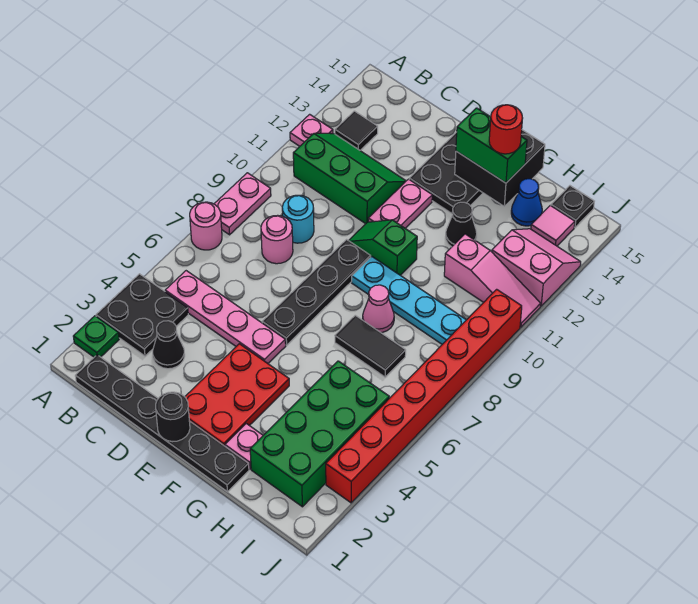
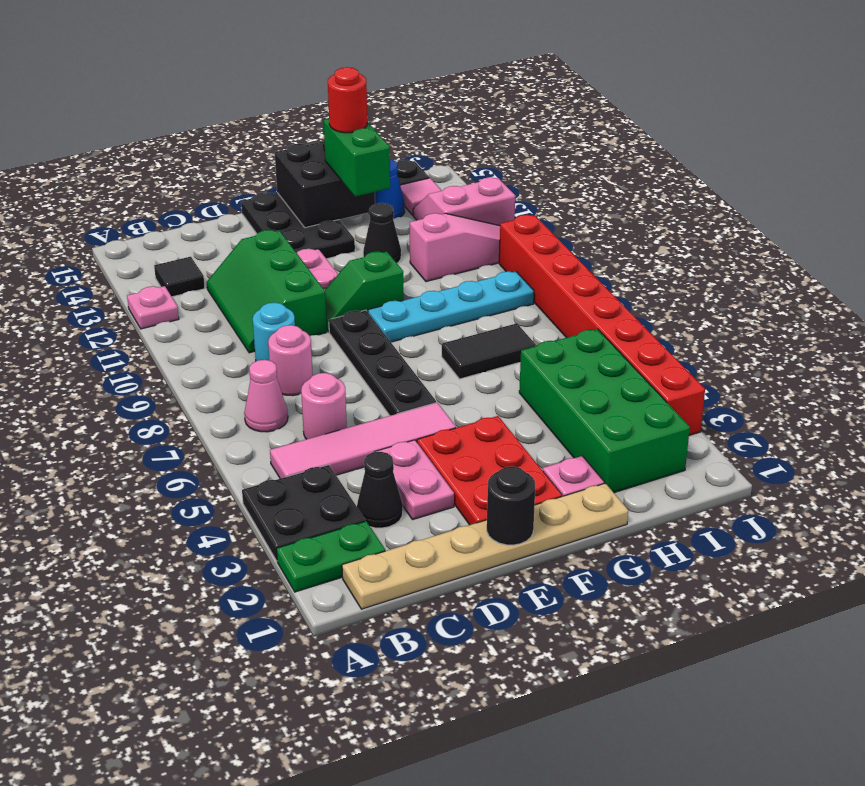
green 1x1 plate [73,316,119,357] -> green 1x2 plate [276,521,385,592]
pink 1x1 round brick [190,202,222,250] -> pink 1x1 round brick moved to [301,373,347,439]
pink 1x2 plate [214,173,271,235] -> pink 1x2 plate moved to [375,440,454,520]
black 1x6 plate [75,355,249,492] -> tan 1x6 plate [342,483,628,609]
pink 1x4 plate [165,271,286,363] -> pink 1x4 tile [270,403,456,479]
green 2x3 slope [293,133,406,224] -> green 2x3 slope turned to [207,230,327,353]
green 1x2 brick [456,108,527,183] -> green 1x2 brick turned to [324,119,390,197]
pink 1x1 cone [363,285,394,333] -> pink 1x1 cone moved to [244,360,288,432]

